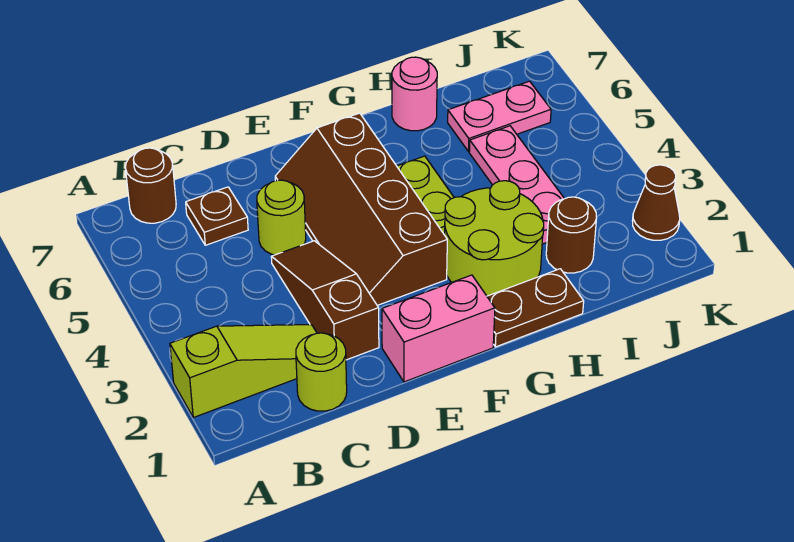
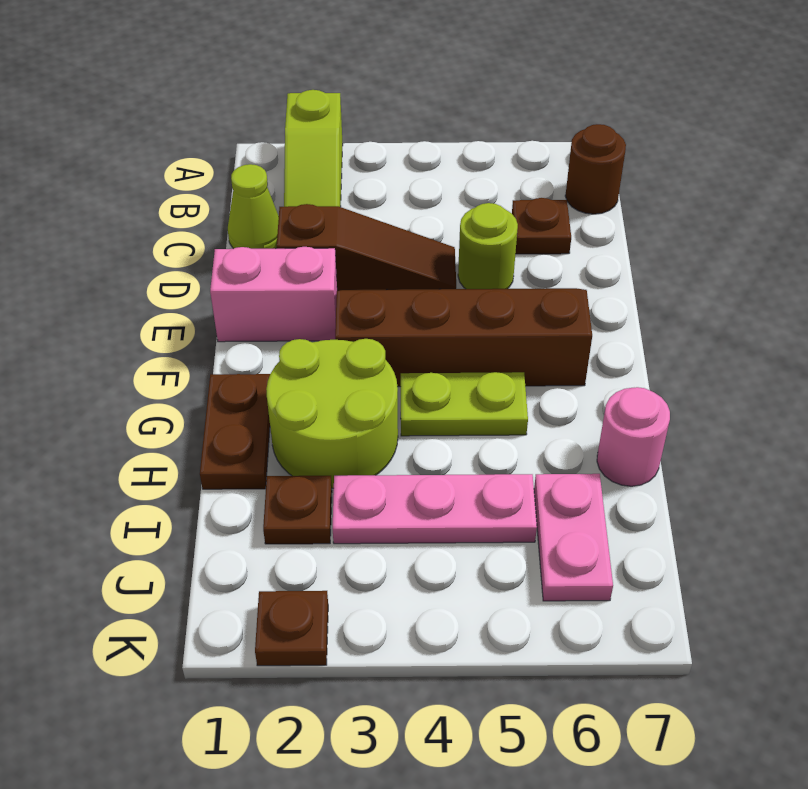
lime 1x1 round brick [296,333,347,411] -> lime 1x1 cone [228,164,279,249]
pink 1x2 brick [382,275,495,382] -> pink 1x2 brick turned to [210,247,337,342]
brown 1x1 round brick [546,197,597,273] -> brown 1x1 plate [263,476,332,544]
brown 1x1 cone [632,165,680,240] -> brown 1x1 plate [255,591,328,666]

